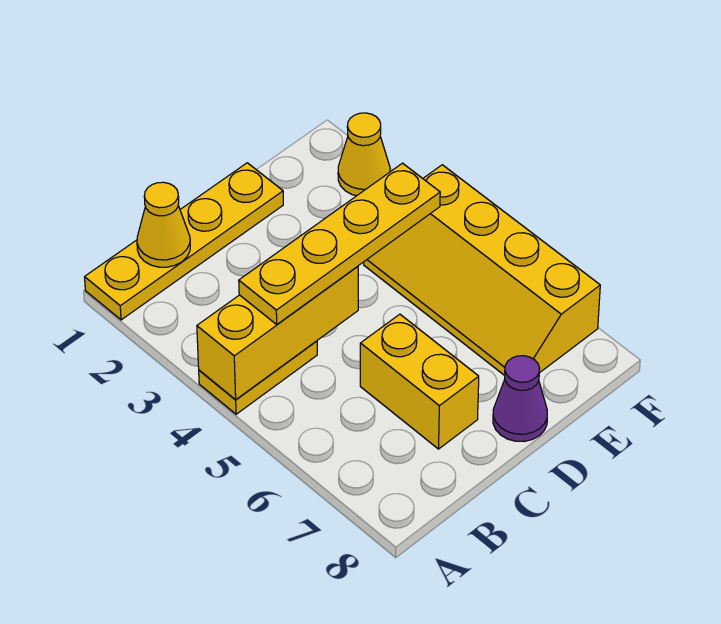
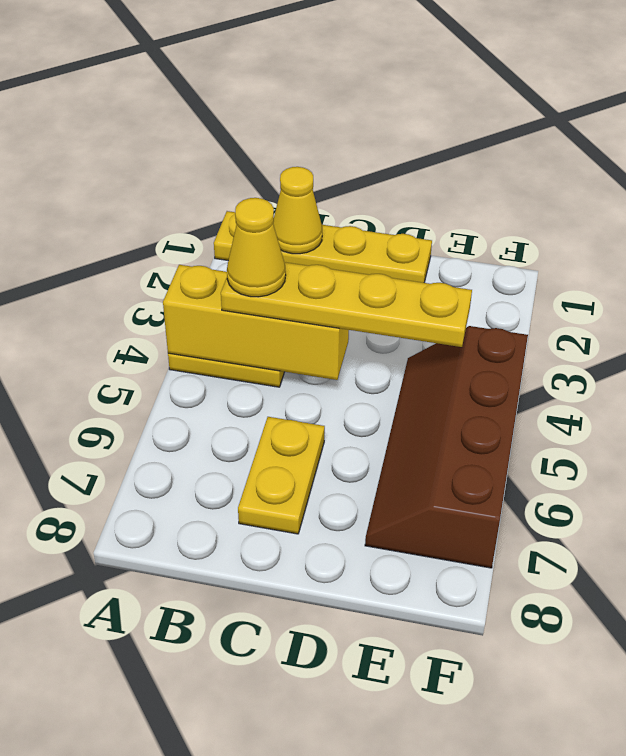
yellow 1x2 brick [360,314,479,449] -> yellow 1x2 plate [238,417,325,534]
purple 1x1 cone [493,356,547,441] -> none
yellow 2x4 slope [364,165,600,376] -> brown 2x4 slope [365,326,528,568]
yellow 1x1 cone [338,113,390,196] -> yellow 1x1 cone moved to [227,198,286,297]

